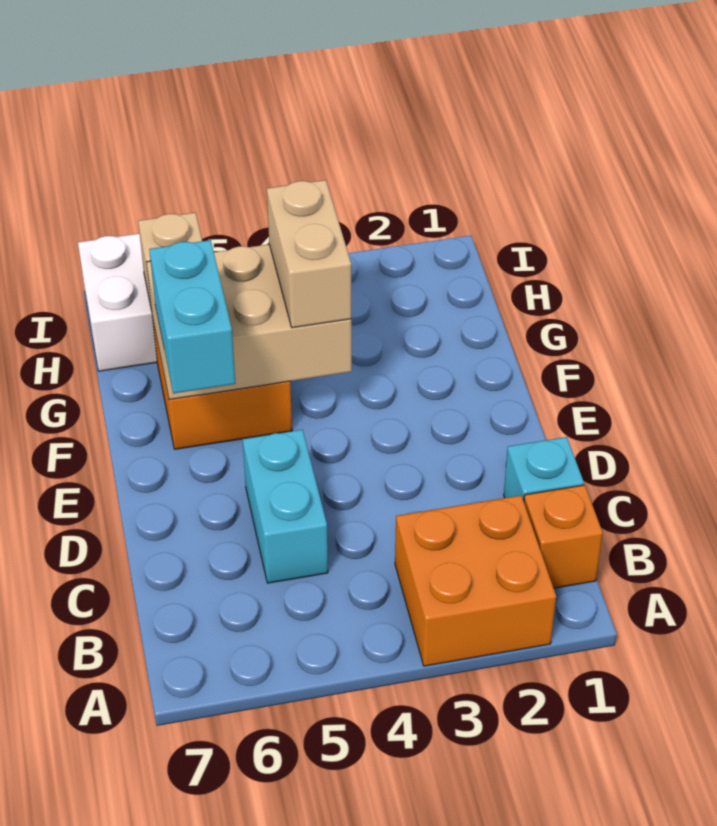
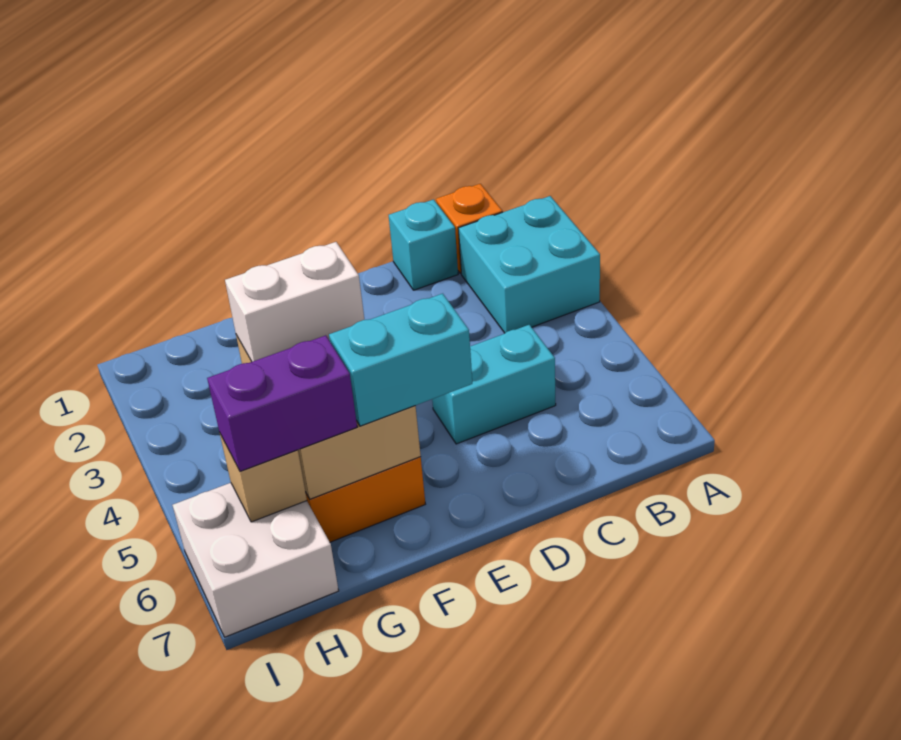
orange 2x2 brick [395,495,556,666] -> cyan 2x2 brick [458,196,600,333]
tan 1x2 brick [267,180,351,328] -> white 1x2 brick [225,242,364,362]
none -> purple 1x2 brick [207,335,357,471]

